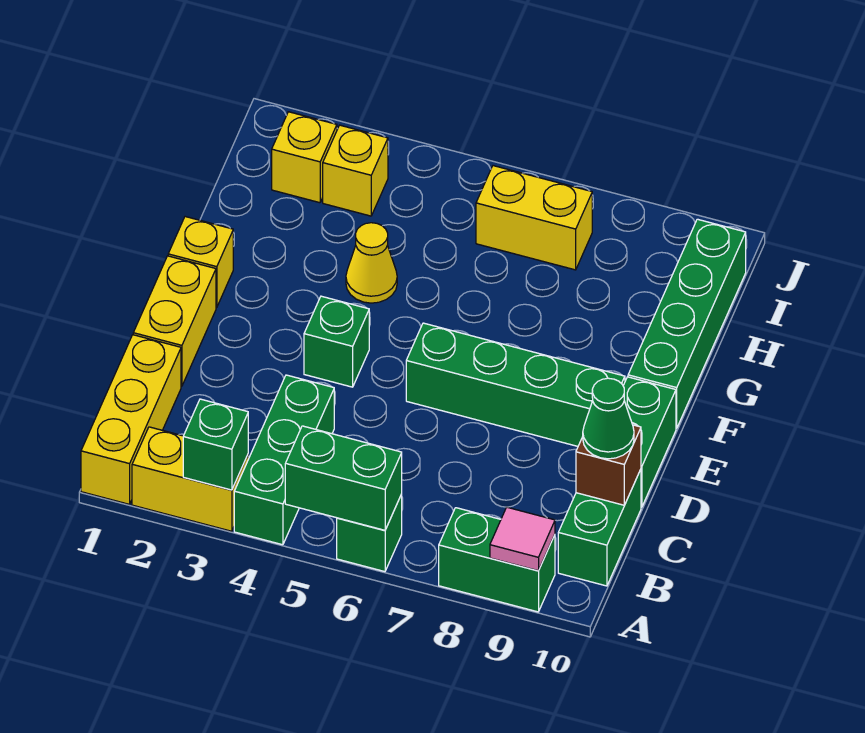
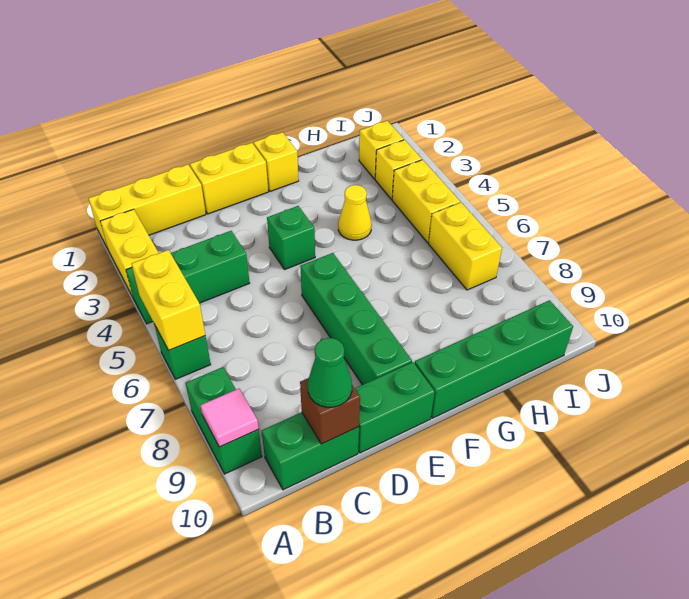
green 1x1 brick [183,399,248,490] -> none
green 1x2 brick [285,426,402,530] -> yellow 1x2 brick [132,250,205,350]
none -> yellow 1x2 brick [392,160,460,243]

